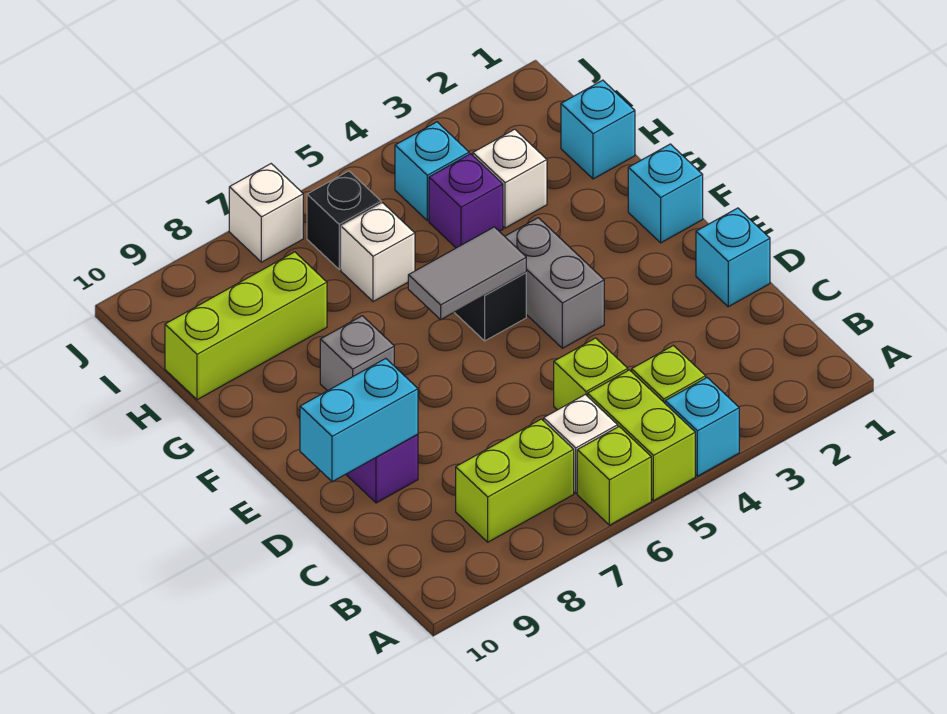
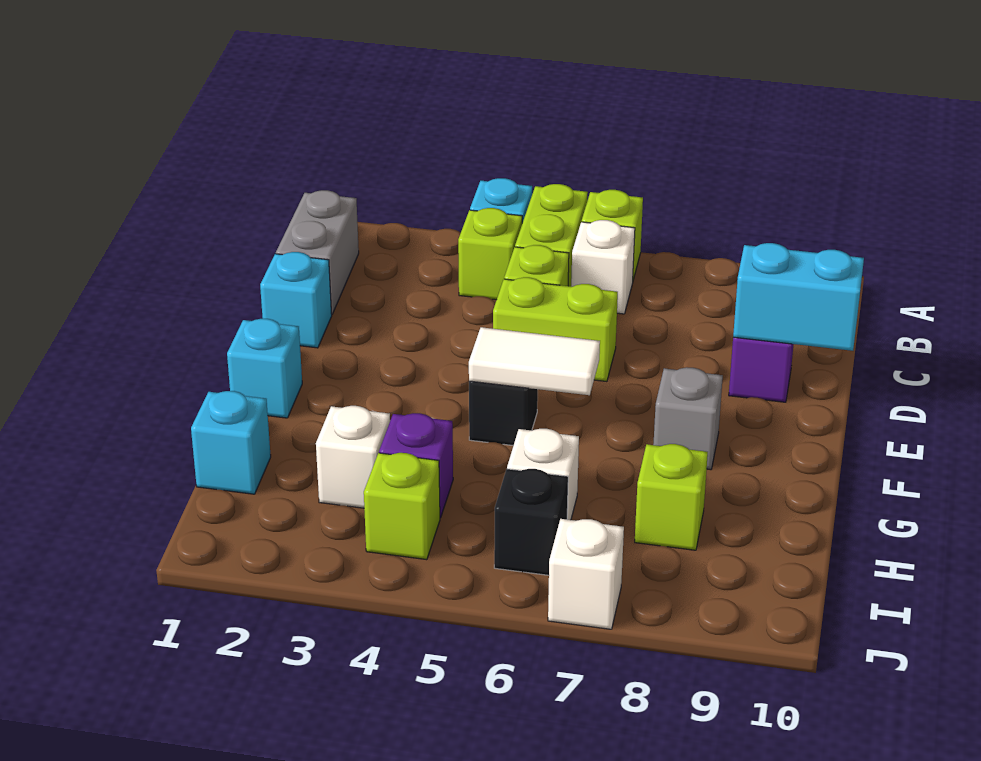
lime 1x2 brick [456,419,574,542] -> lime 1x2 brick moved to [493,277,618,382]
grey 1x2 brick [505,218,604,348] -> grey 1x2 brick moved to [276,190,359,314]
grey 1x2 tile [408,227,526,320] -> white 1x2 tile [469,327,600,395]
lime 1x3 brick [165,252,327,400] -> lime 1x1 brick [635,444,708,550]
cyan 1x1 brick [395,122,469,220] -> lime 1x1 brick [364,453,440,560]

